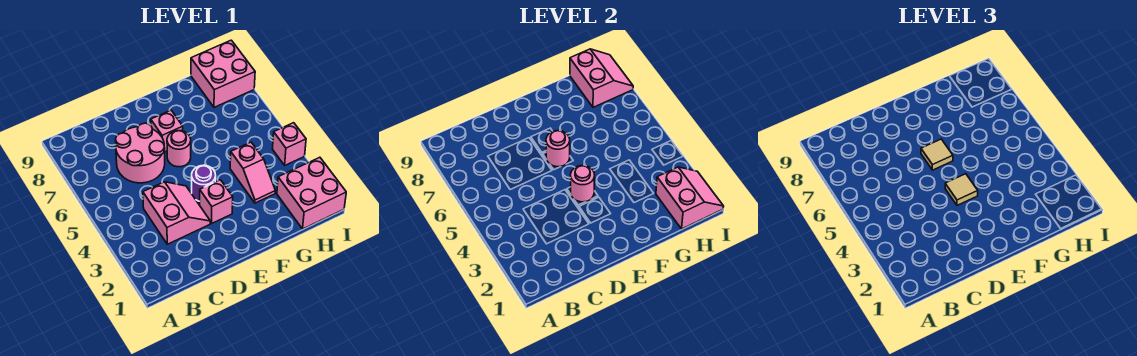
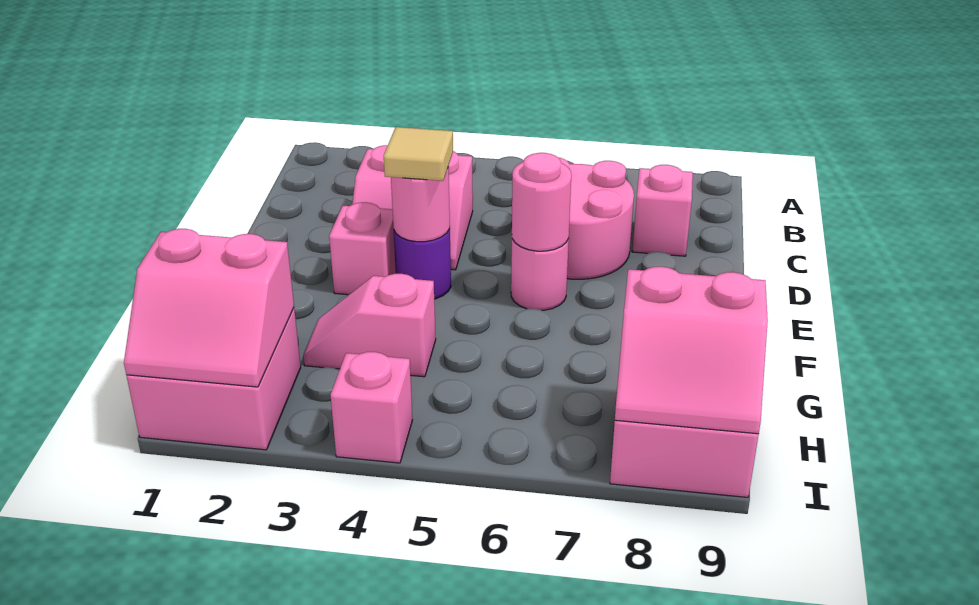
tan 1x1 tile [921,139,953,170] -> none
pink 1x1 brick [151,110,183,152] -> pink 1x1 brick moved to [632,165,693,256]

